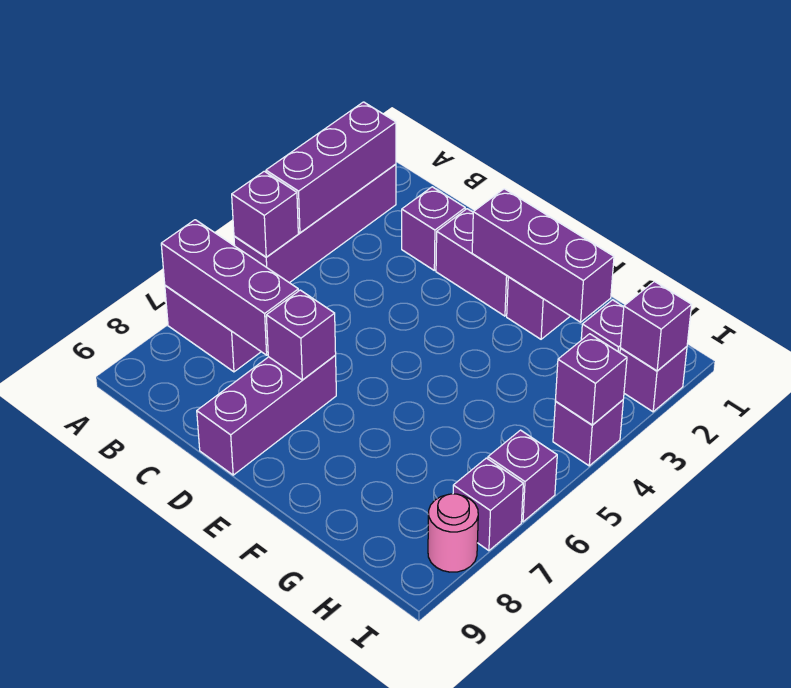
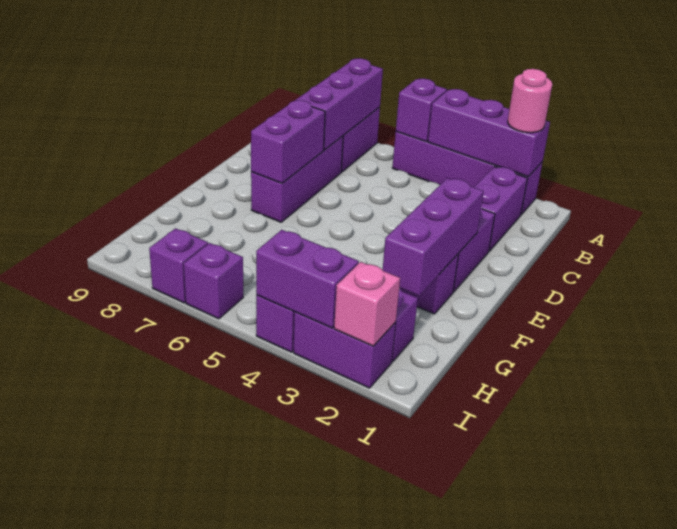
purple 1x1 brick [402,187,465,270] -> purple 1x2 brick [474,167,527,251]
purple 1x3 brick [197,356,336,475] -> purple 1x3 brick turned to [251,136,343,222]
purple 1x1 brick [266,290,336,380] -> purple 1x2 brick [251,100,325,183]
purple 1x1 brick [620,347,687,412] -> purple 1x2 brick [294,312,396,388]
purple 1x1 brick [620,281,692,371] -> pink 1x1 brick [334,262,400,346]
purple 1x1 brick [555,334,627,425] -> purple 1x2 brick [256,230,359,328]
pink 1x1 round brick [428,494,478,572] -> pink 1x1 round brick moved to [508,69,552,133]

